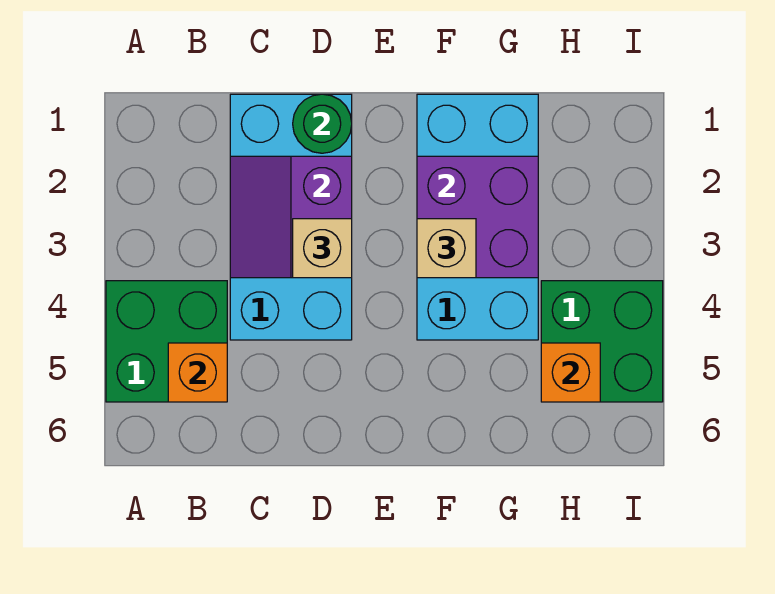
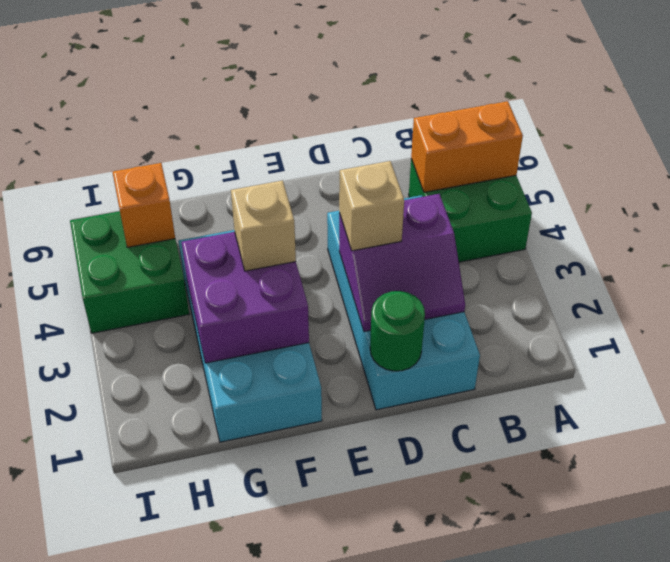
orange 1x1 brick [168,343,227,402] -> orange 1x2 brick [411,101,523,192]
purple 2x2 slope [230,156,352,278] -> purple 2x2 slope turned to [339,194,465,332]

